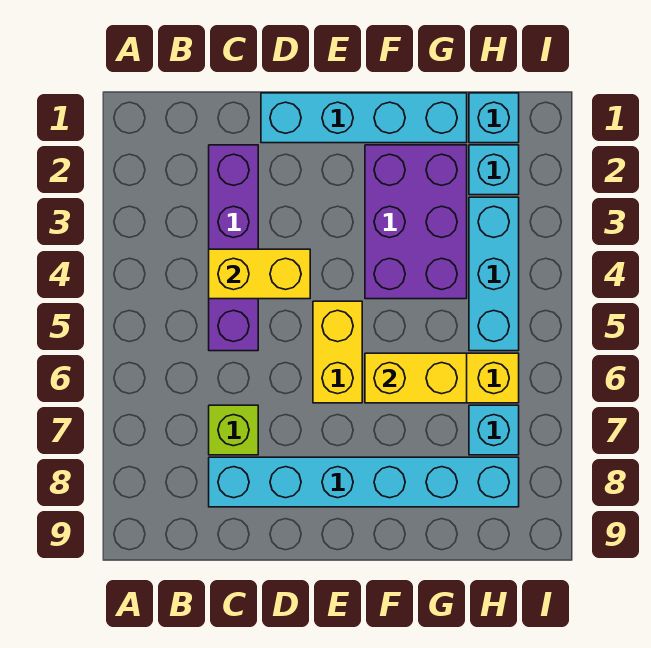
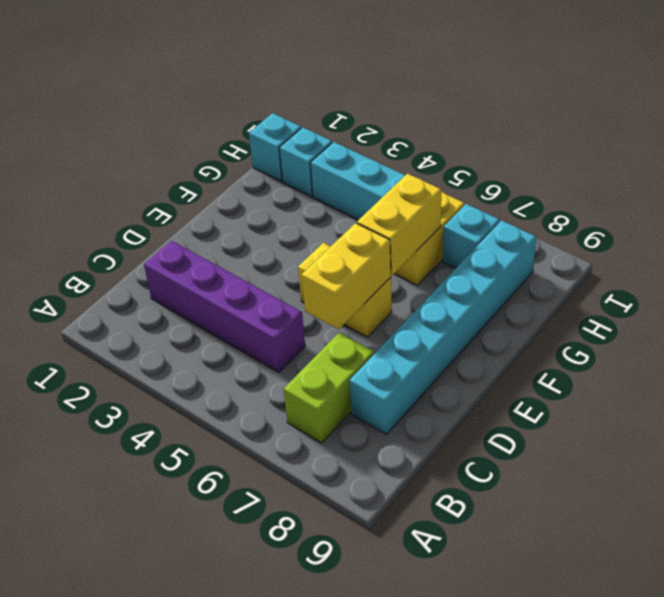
yellow 1x2 brick [209,249,310,299] -> yellow 1x2 brick moved to [302,223,391,329]
lime 1x1 brick [209,405,258,455] -> lime 1x2 brick [284,332,374,443]
cyan 1x4 brick [261,93,467,143] -> none
purple 2x3 brick [365,145,467,299] -> none

